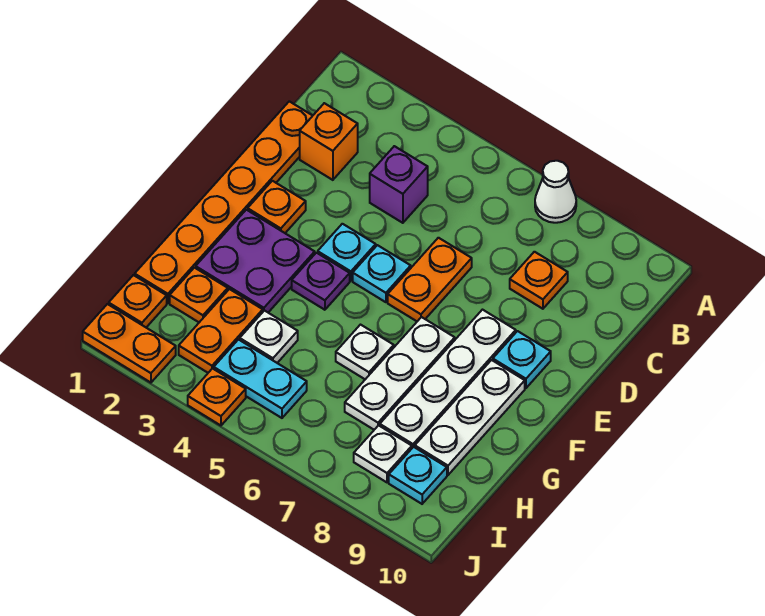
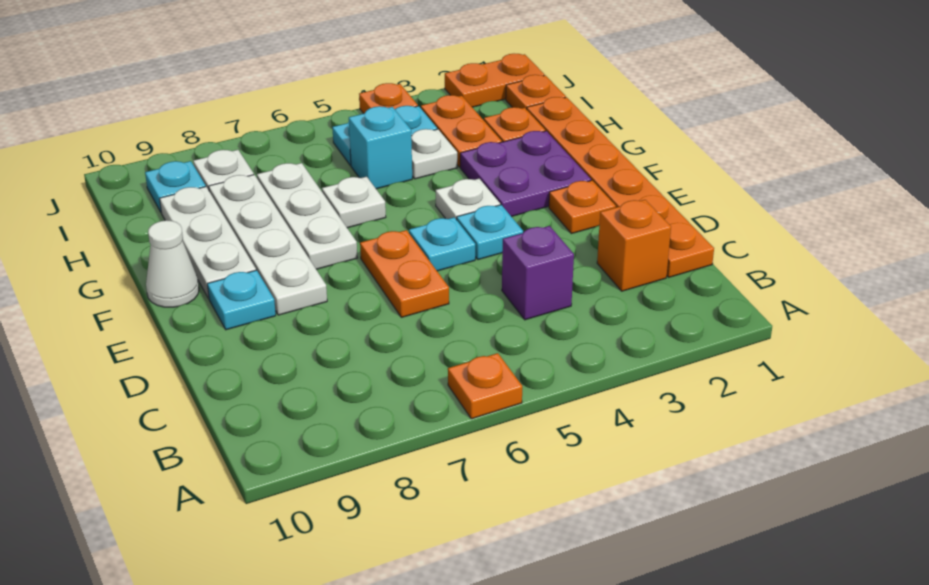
white 1x1 cone [535,161,576,223] -> white 1x1 cone moved to [146,220,199,307]
orange 1x1 plate [510,252,568,309] -> orange 1x1 plate moved to [448,353,522,419]
purple 1x1 plate [292,253,350,310] -> white 1x1 plate [436,179,500,220]
none -> cyan 1x1 brick [349,106,412,189]

